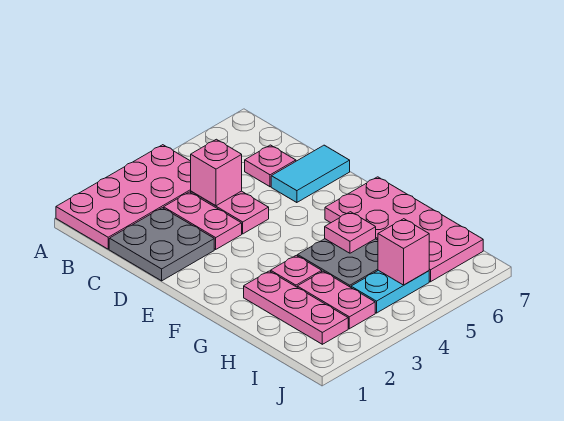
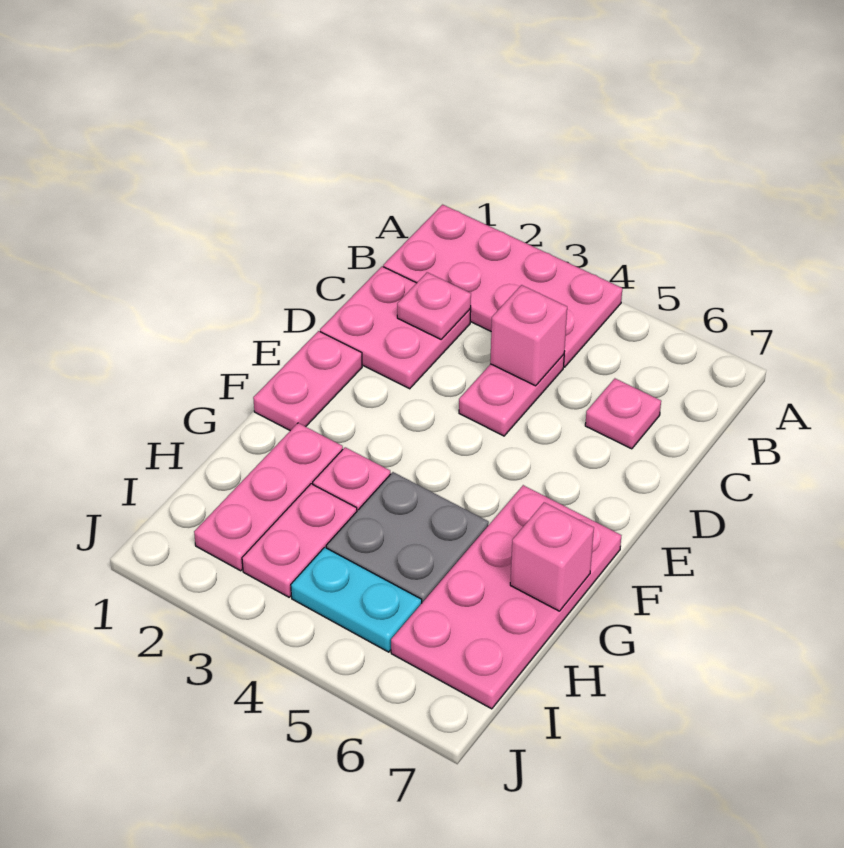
grey 2x2 plate [109,208,214,281] -> pink 2x2 plate [320,266,471,389]
pink 1x2 plate [164,192,242,249] -> pink 1x2 plate moved to [253,331,362,431]
cyan 1x2 tile [271,145,350,203] -> none
pink 1x1 plate [325,212,376,253] -> pink 1x1 plate moved to [397,272,471,339]
pink 1x1 brick [378,219,429,285] -> pink 1x1 brick moved to [510,502,594,611]

